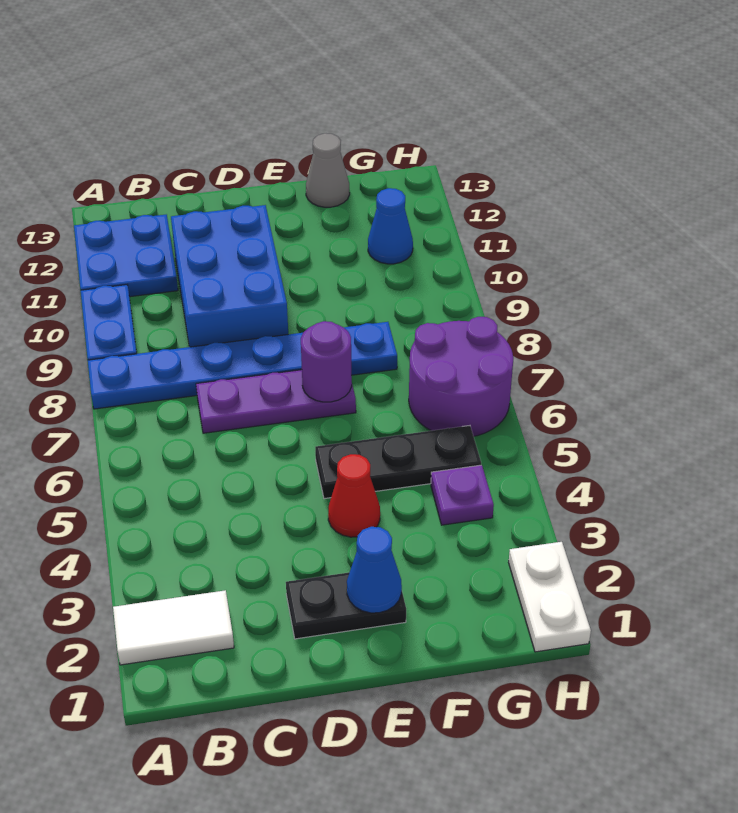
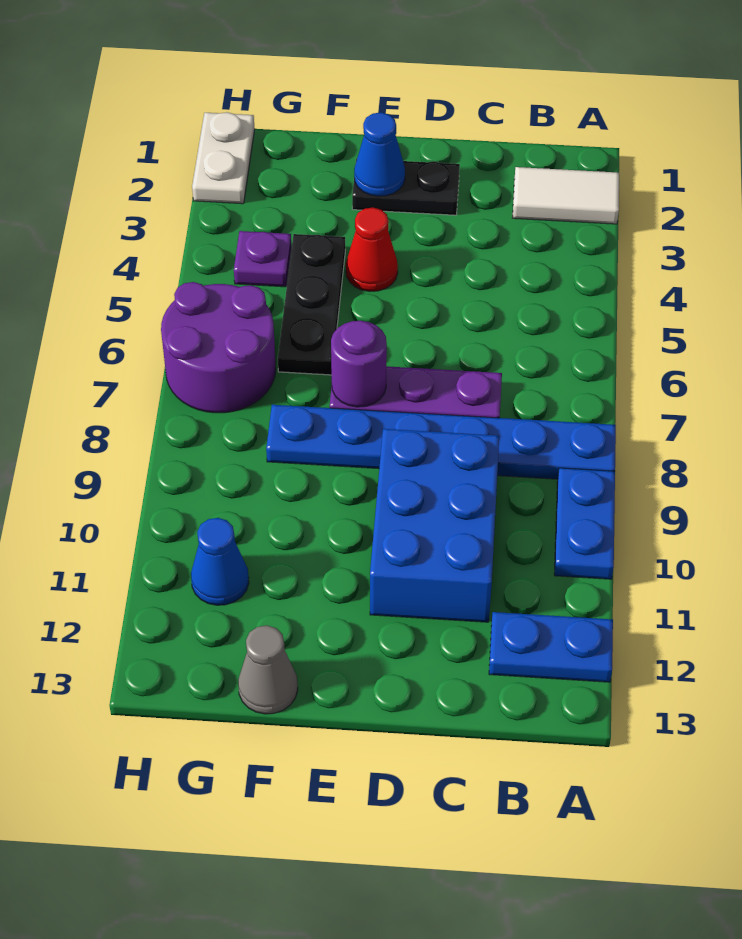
blue 2x2 plate [74,215,178,297] -> blue 1x2 plate [489,612,613,682]
black 1x3 plate [315,426,481,499] -> black 1x3 plate turned to [278,234,345,375]

